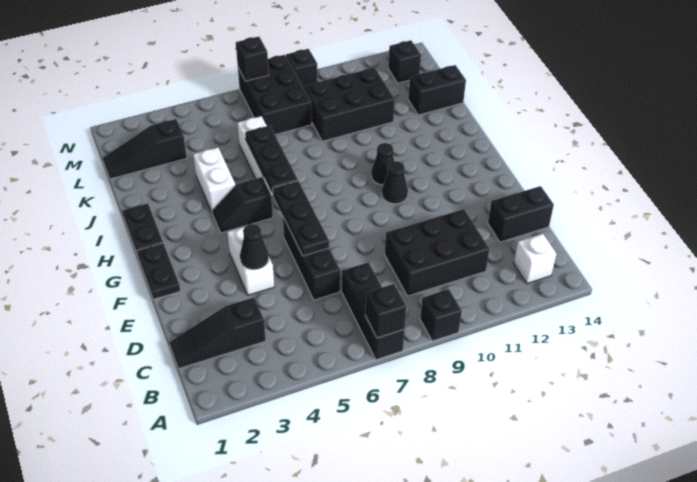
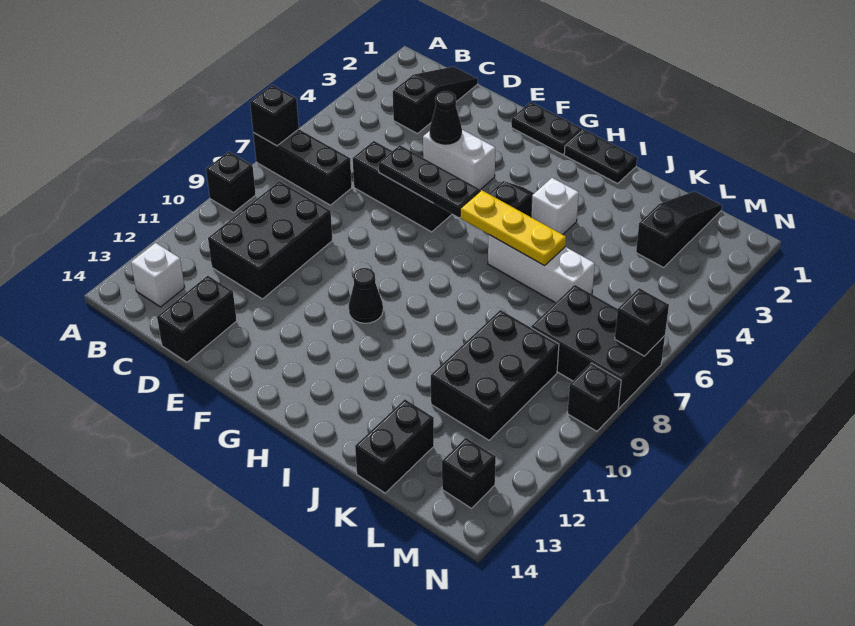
black 1x3 plate [245,125,298,194] -> yellow 1x3 plate [460,190,566,266]
black 1x1 cone [371,143,394,185] -> none
white 1x2 brick [193,147,235,212] -> white 1x1 brick [531,178,579,235]

